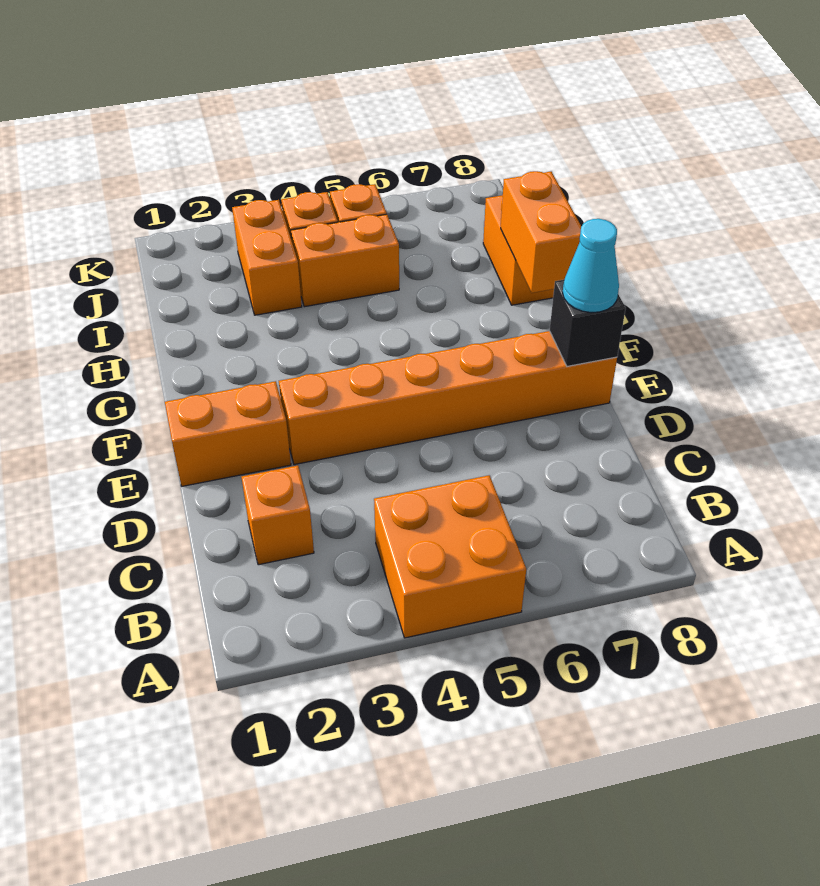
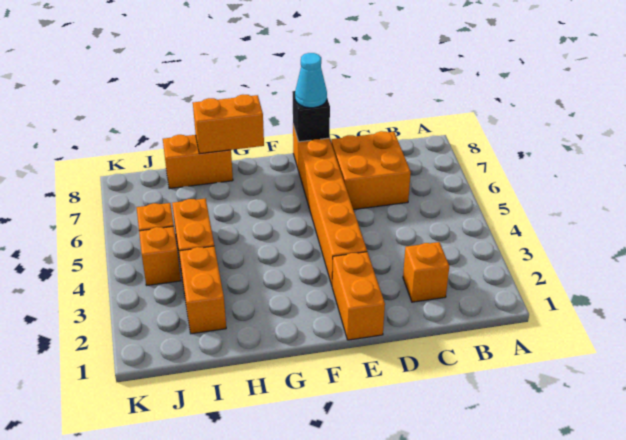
orange 2x2 brick [374,475,526,638] -> orange 2x2 brick moved to [331,131,411,210]
orange 1x2 brick [232,200,302,315] -> orange 1x2 brick turned to [179,246,226,334]

